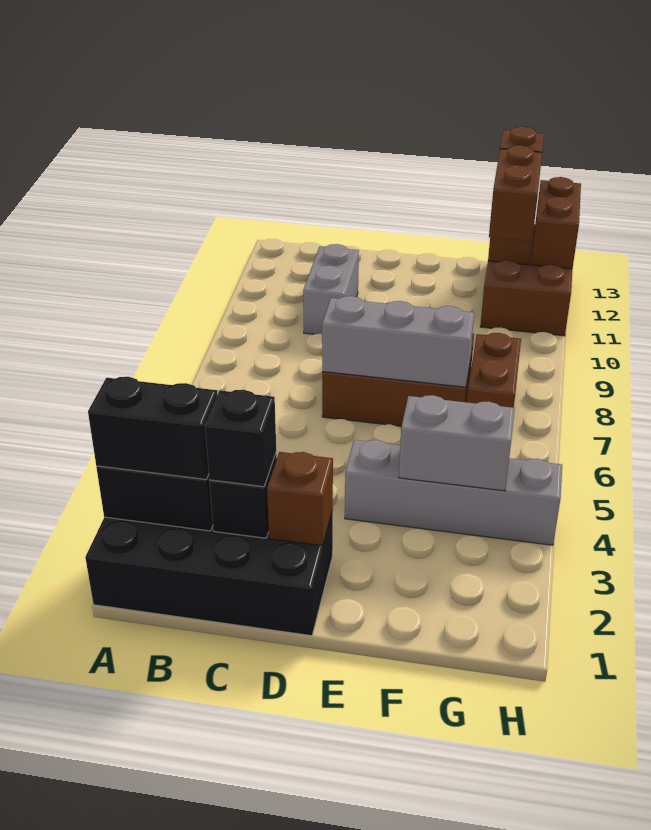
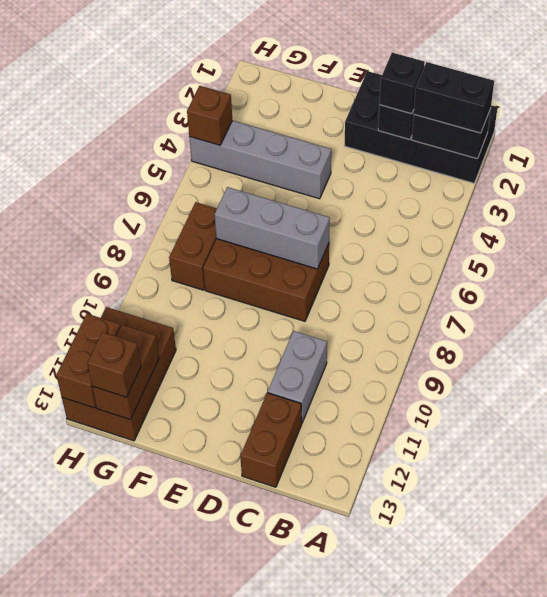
brown 1x1 brick [267,452,333,546] -> brown 1x1 brick moved to [187,86,232,145]
grey 1x2 brick [399,395,515,491] -> none
brown 1x2 brick [489,145,542,241] -> brown 1x2 brick moved to [240,393,302,487]

